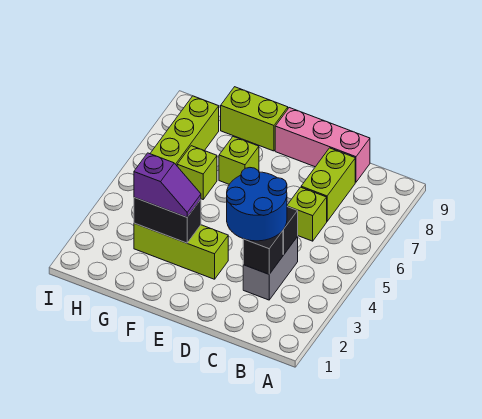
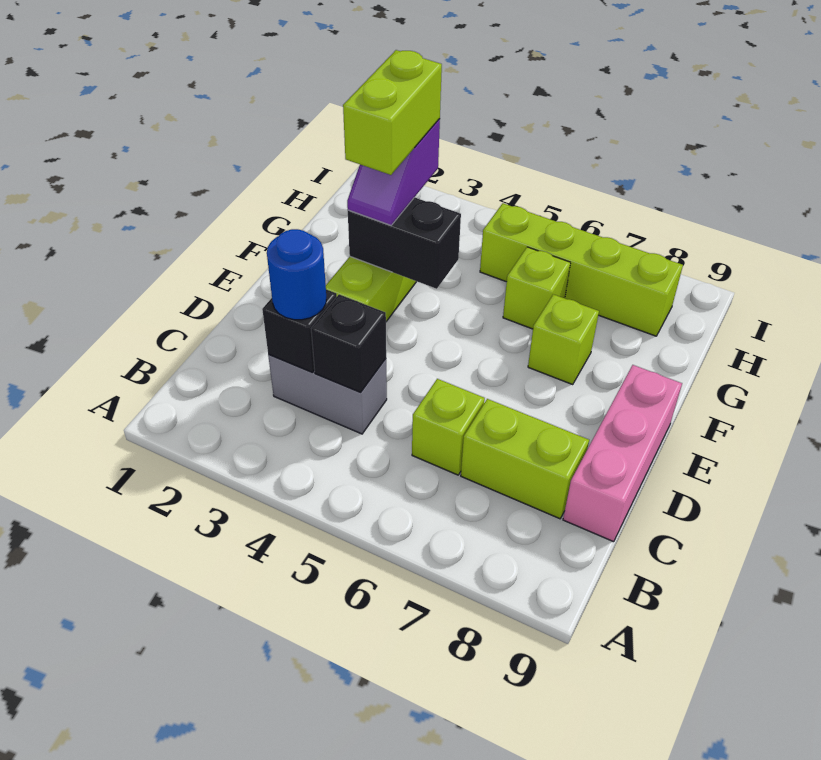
blue 2x2 round brick [227,168,287,241] -> blue 1x1 round brick [267,229,326,320]
black 1x2 brick [134,197,201,243] -> black 1x2 brick turned to [348,197,461,289]
lime 1x2 brick [221,87,288,151] -> lime 1x2 brick moved to [343,50,442,175]

